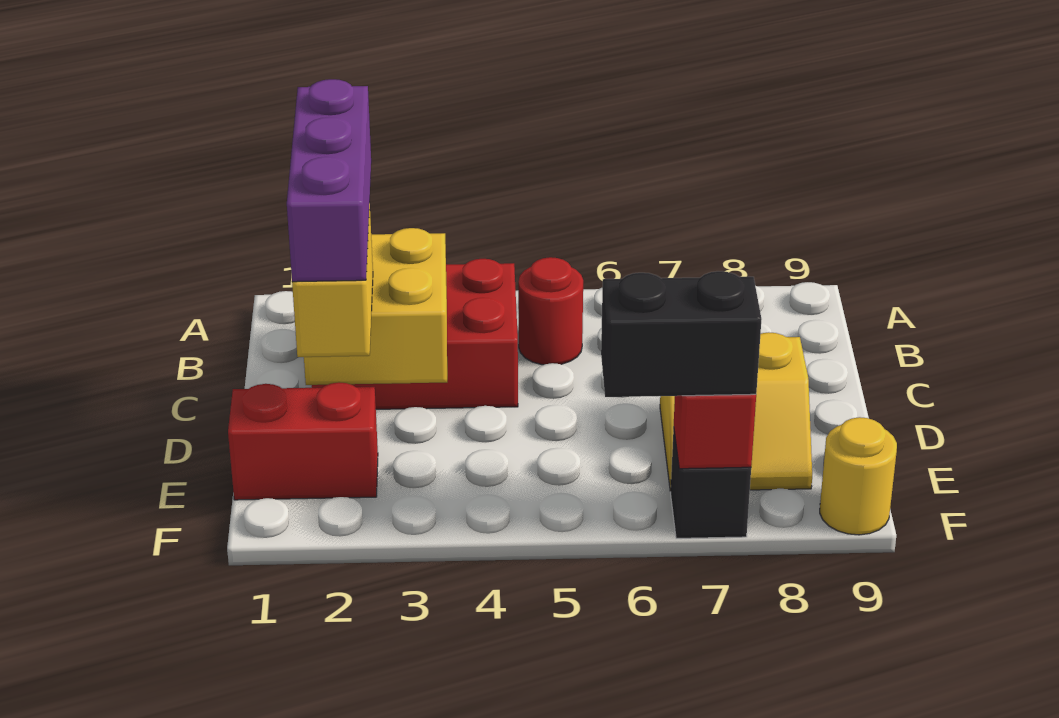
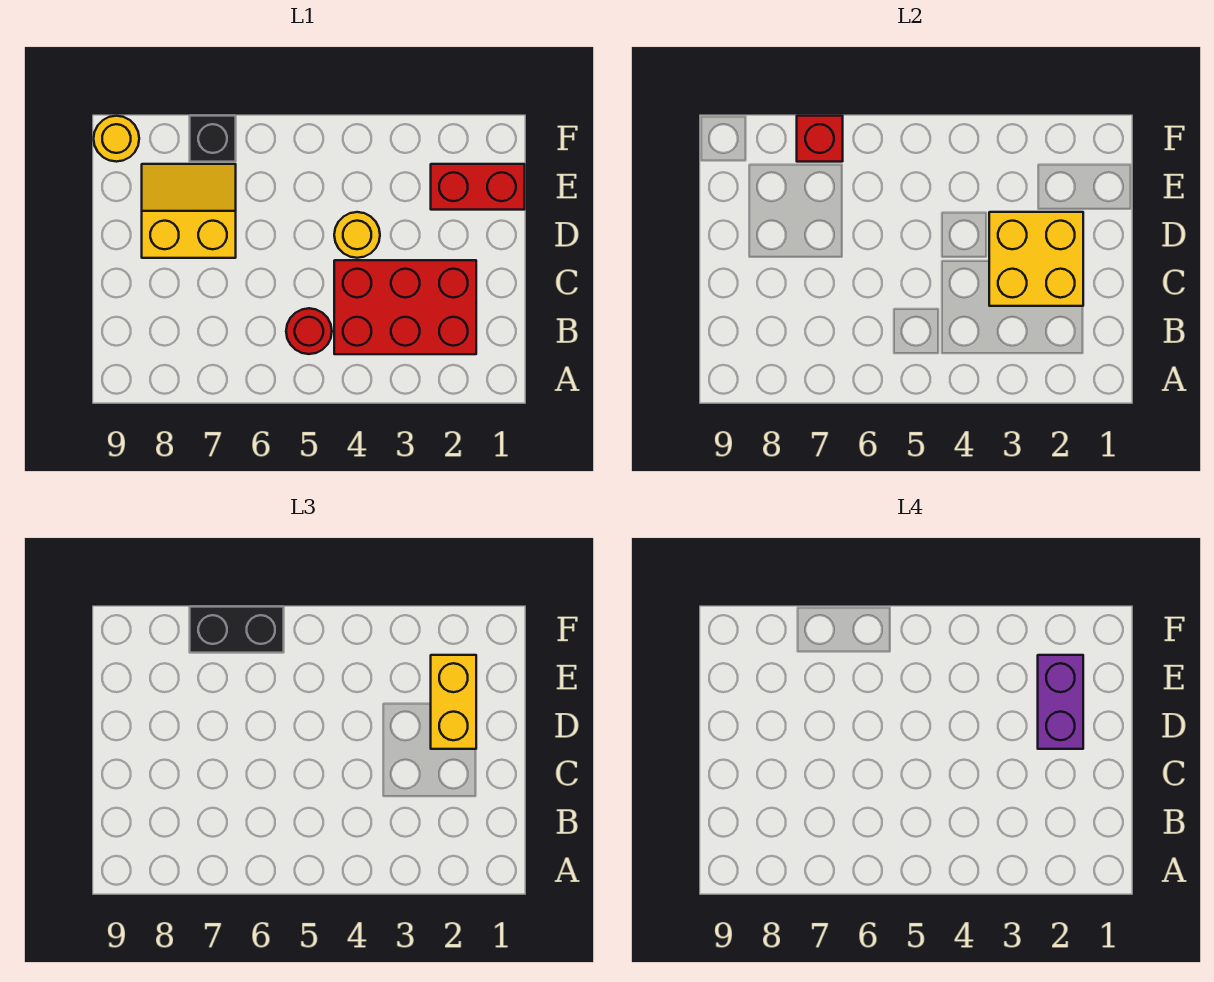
purple 1x3 brick [287,79,371,282] -> purple 1x2 brick [1038,655,1083,749]
none -> yellow 1x1 round brick [334,212,380,258]

